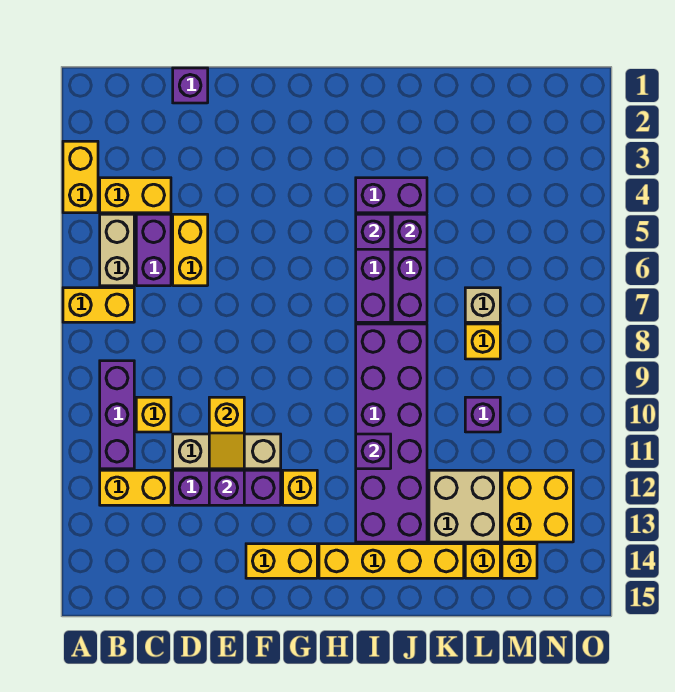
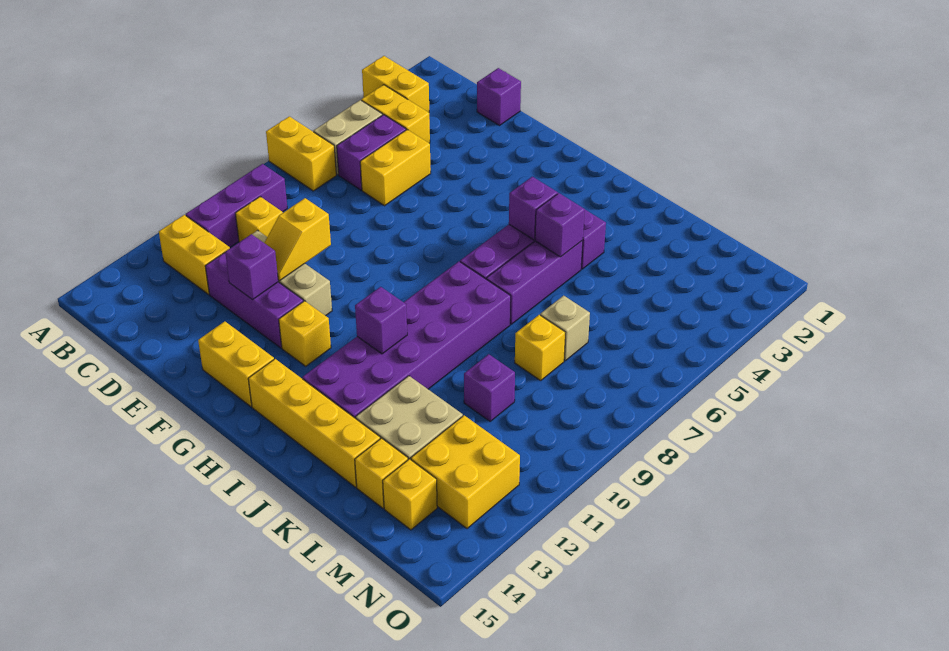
yellow 1x2 brick [63,141,98,213] -> yellow 1x2 brick turned to [362,56,429,112]

